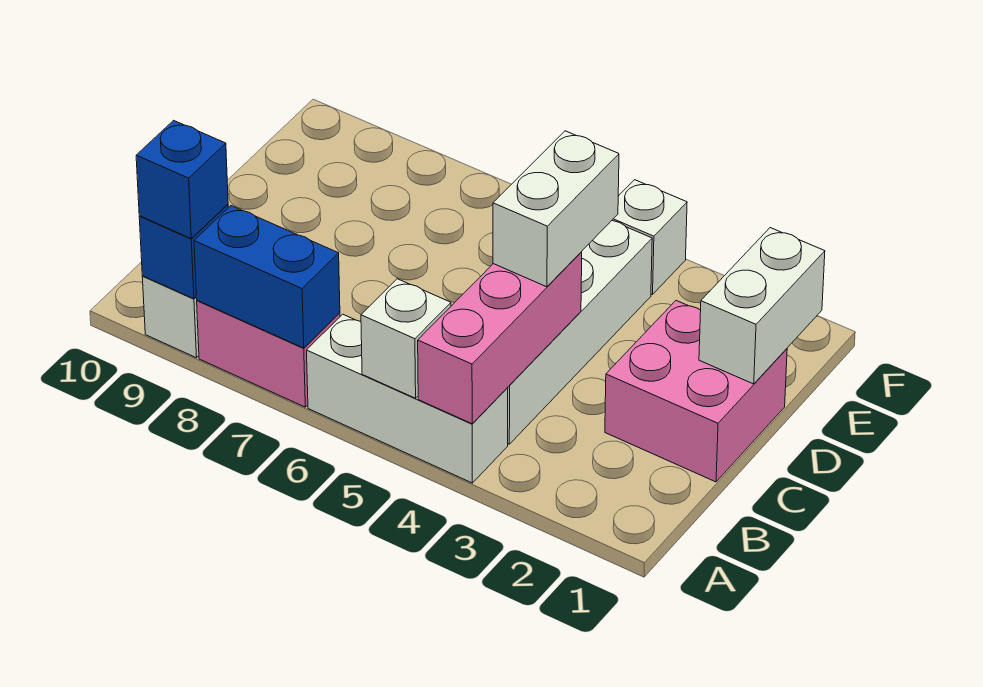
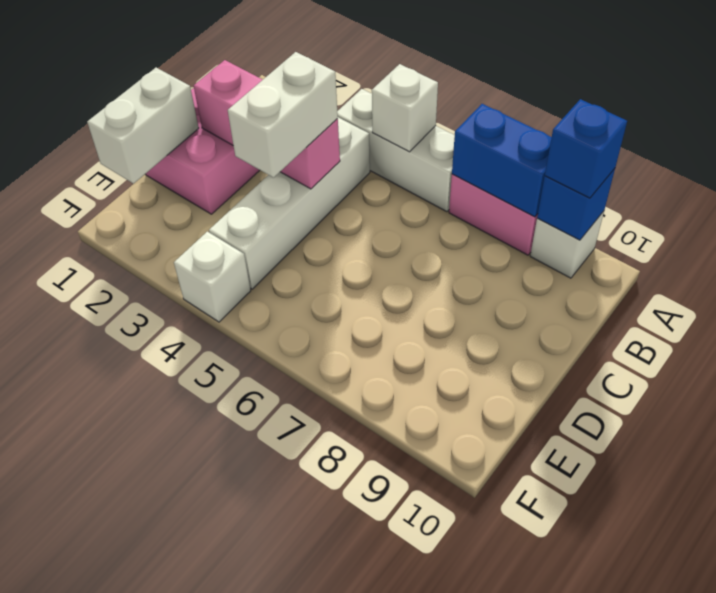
pink 1x3 brick [418,252,582,424] -> pink 1x3 brick turned to [194,60,340,189]

